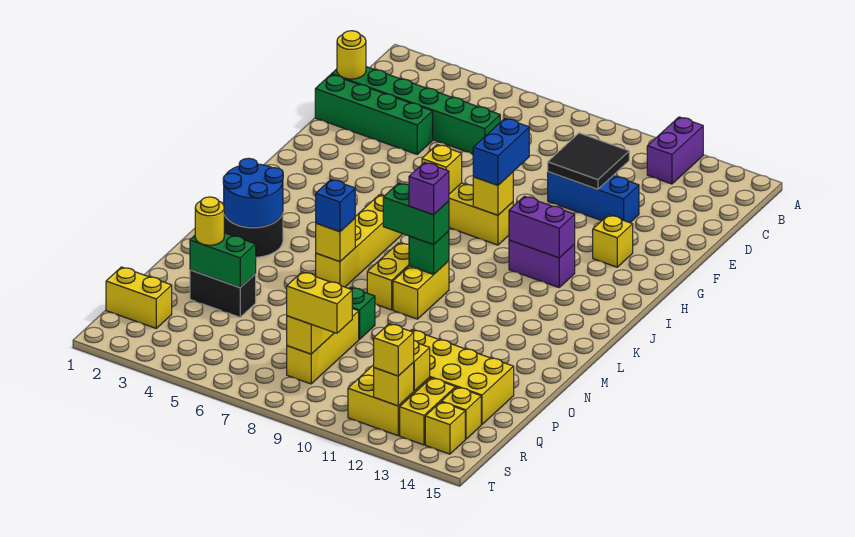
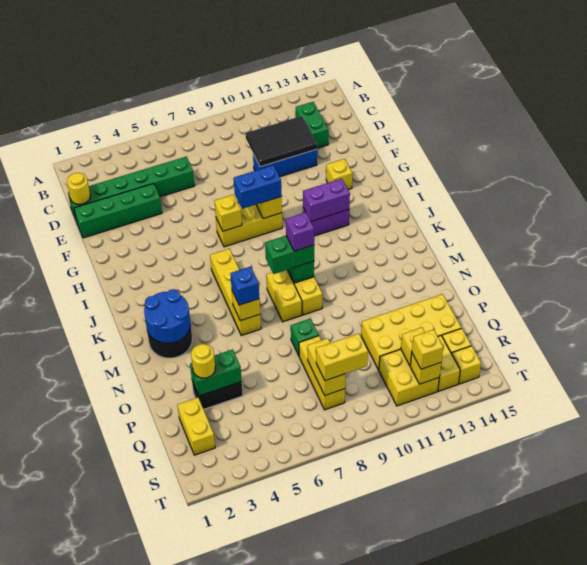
purple 1x2 brick [647,117,703,184] -> none
none -> green 1x2 brick [296,102,328,148]
black 2x2 tile [548,133,629,189] -> black 2x3 tile [246,116,317,167]
blue 1x2 brick [473,118,529,185] -> blue 1x2 brick turned to [234,165,282,209]
yellow 1x2 brick [106,267,172,328] -> yellow 1x2 brick turned to [178,398,215,455]

